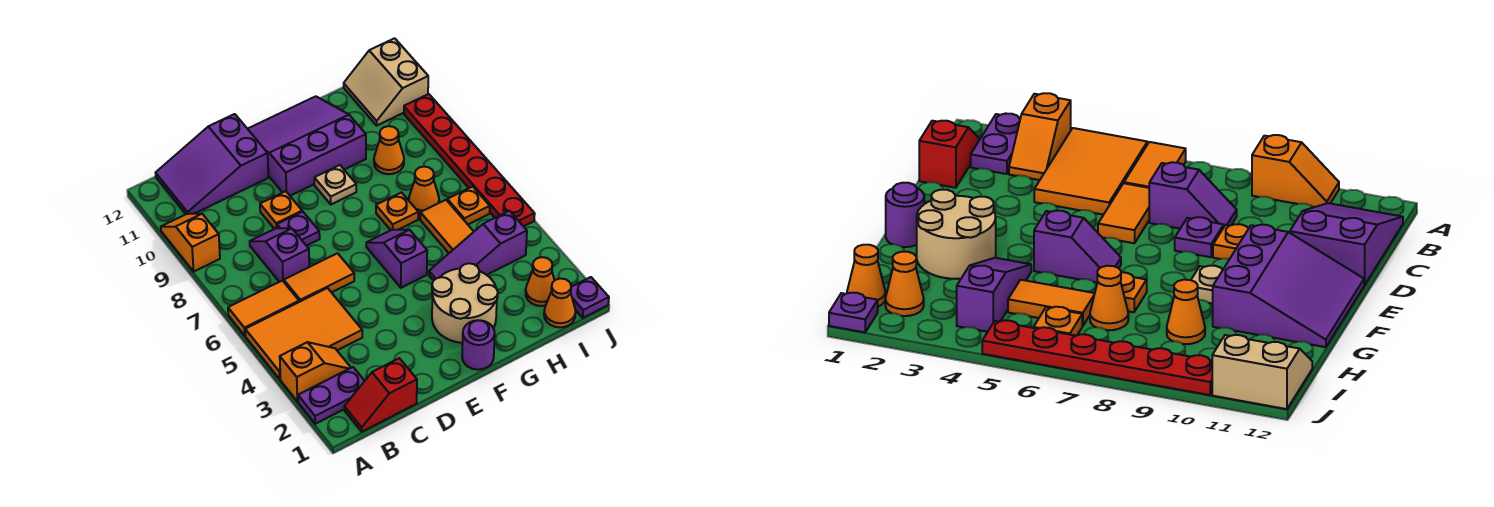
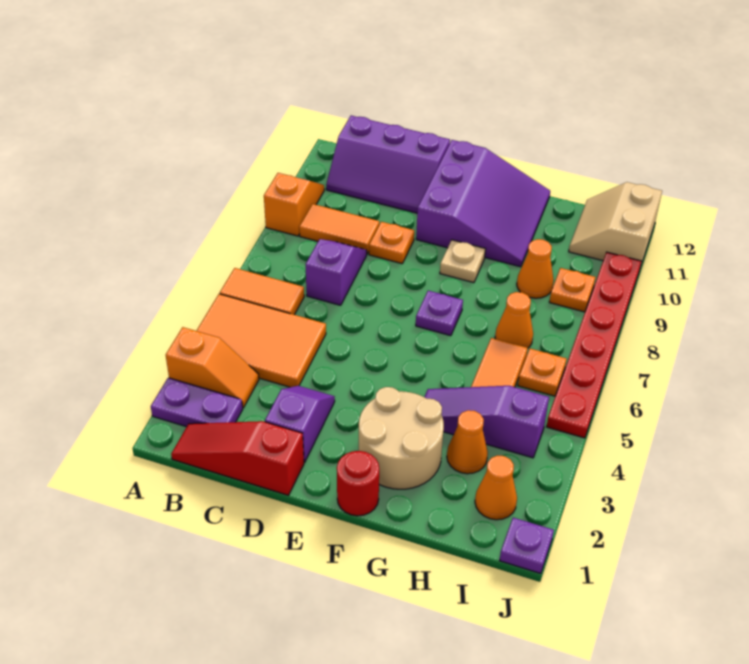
red 1x2 slope [344,358,417,432] -> red 1x3 slope [171,421,304,495]
purple 2x3 slope [156,114,268,214] -> purple 2x3 slope turned to [326,116,450,213]
orange 1x2 tile [284,253,354,302] -> orange 1x2 tile moved to [299,204,379,254]
purple 1x1 plate [277,212,320,246] -> purple 1x1 plate moved to [416,291,463,336]
purple 3x3 slope [248,96,366,196] -> purple 3x3 slope turned to [416,140,550,267]
purple 1x1 round brick [462,320,495,370] -> red 1x1 round brick [337,451,379,516]
purple 1x2 slope [366,230,427,288] -> purple 1x2 slope moved to [265,386,335,462]
orange 1x1 plate [376,193,418,230] -> orange 1x1 plate moved to [549,268,595,312]
orange 1x1 cone [544,278,576,327] -> orange 1x1 cone moved to [447,410,488,474]

